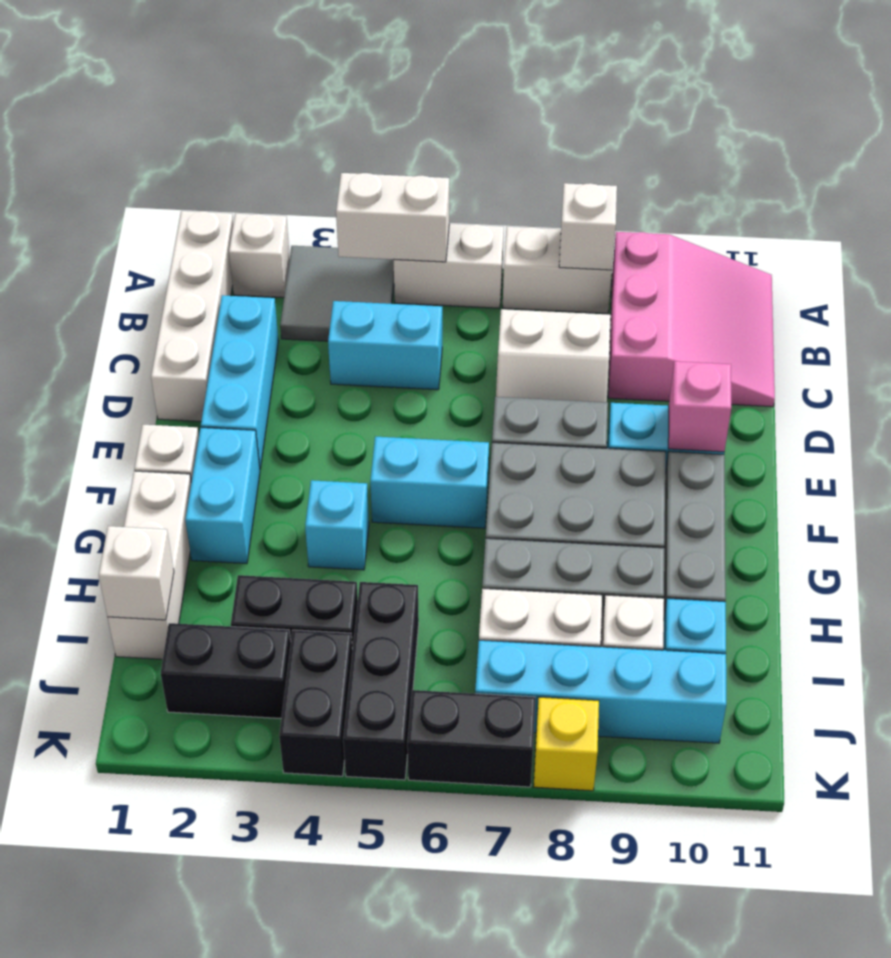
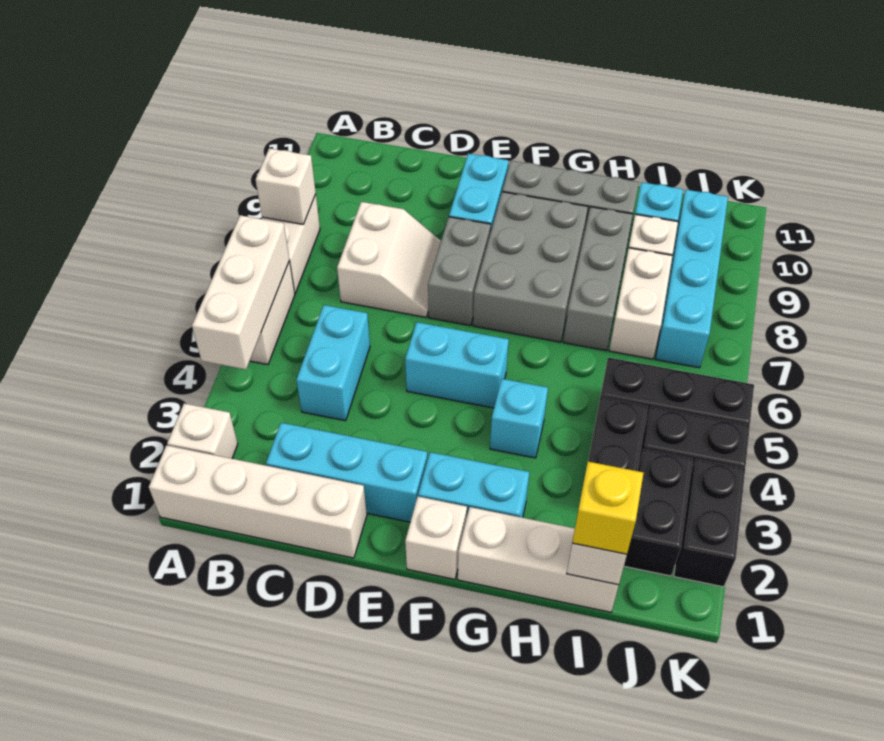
grey 2x2 tile [280,246,394,341] -> none
white 1x2 brick [336,173,449,262] -> white 1x3 brick [192,215,289,369]
pink 3x3 slope [608,232,775,407] -> none
pink 1x1 brick [668,361,731,452] -> none
cyan 1x2 brick [370,437,489,528] -> cyan 1x2 brick turned to [405,322,509,408]
black 1x2 brick [407,690,535,787] -> black 1x2 brick moved to [674,459,745,587]
yellow 1x1 brick [534,697,599,791] -> yellow 1x1 brick moved to [572,462,643,554]

